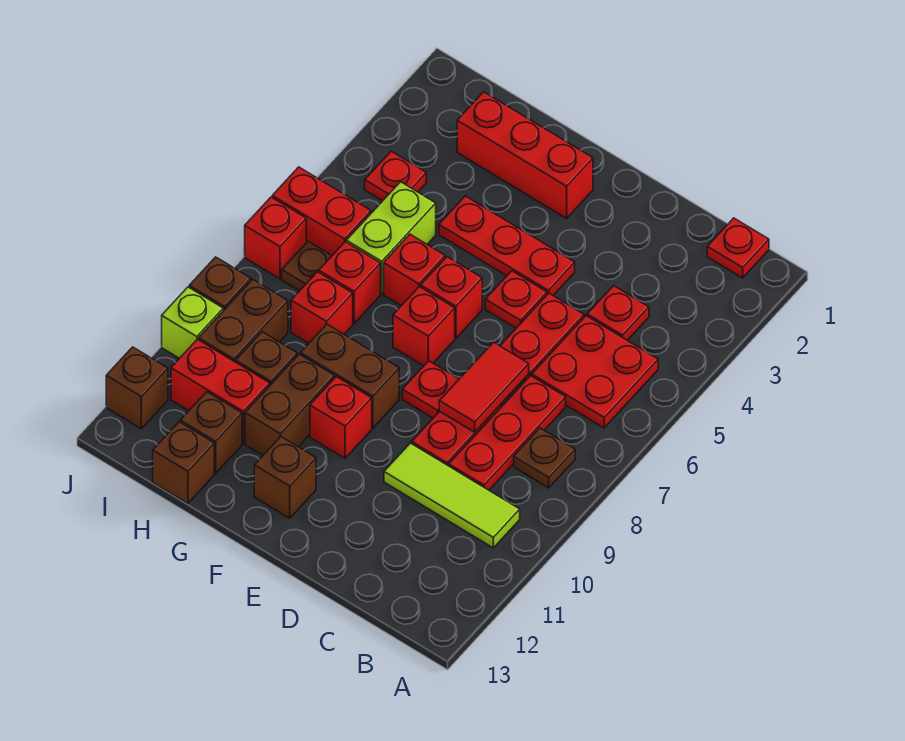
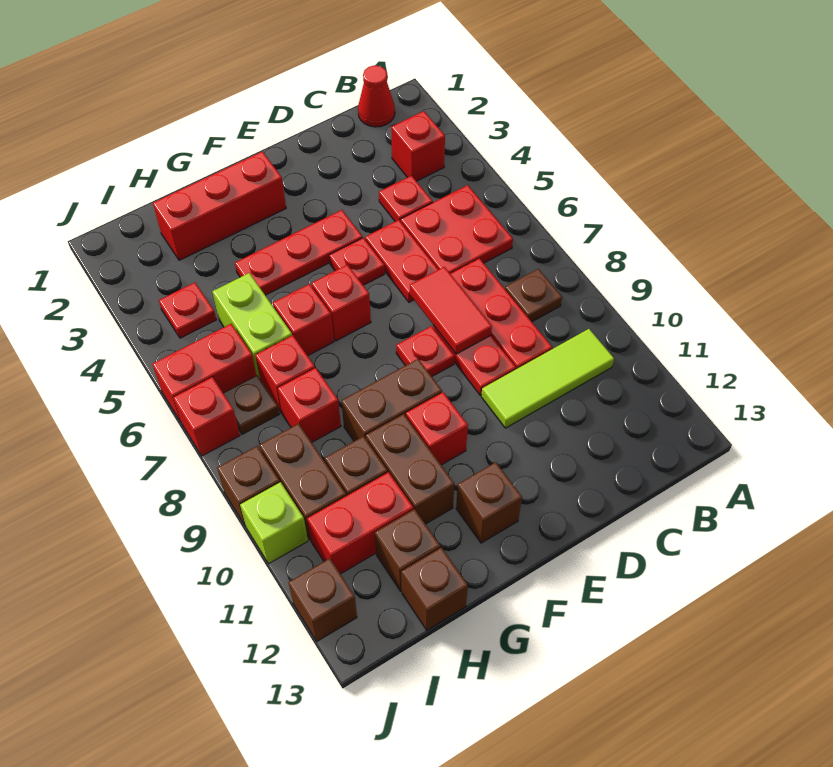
red 1x1 plate [707,218,769,278] -> red 1x1 cone [358,65,395,127]
red 1x1 brick [393,287,455,366] -> red 1x1 brick moved to [391,111,445,181]

